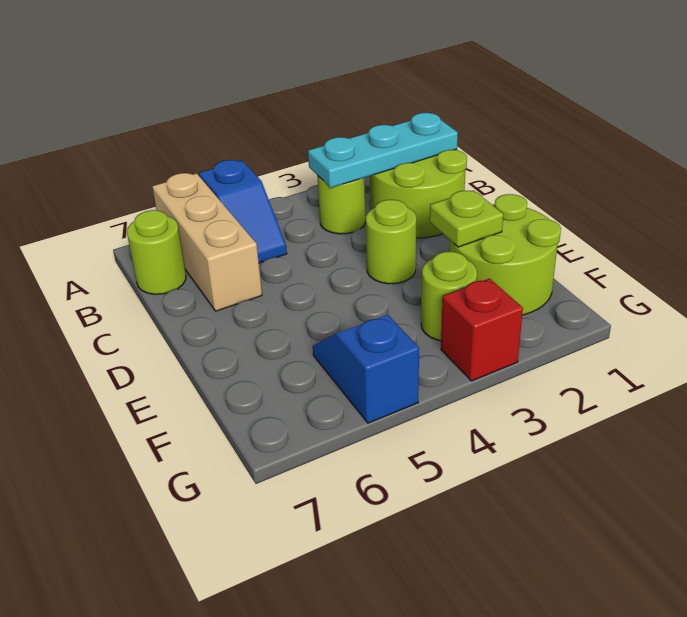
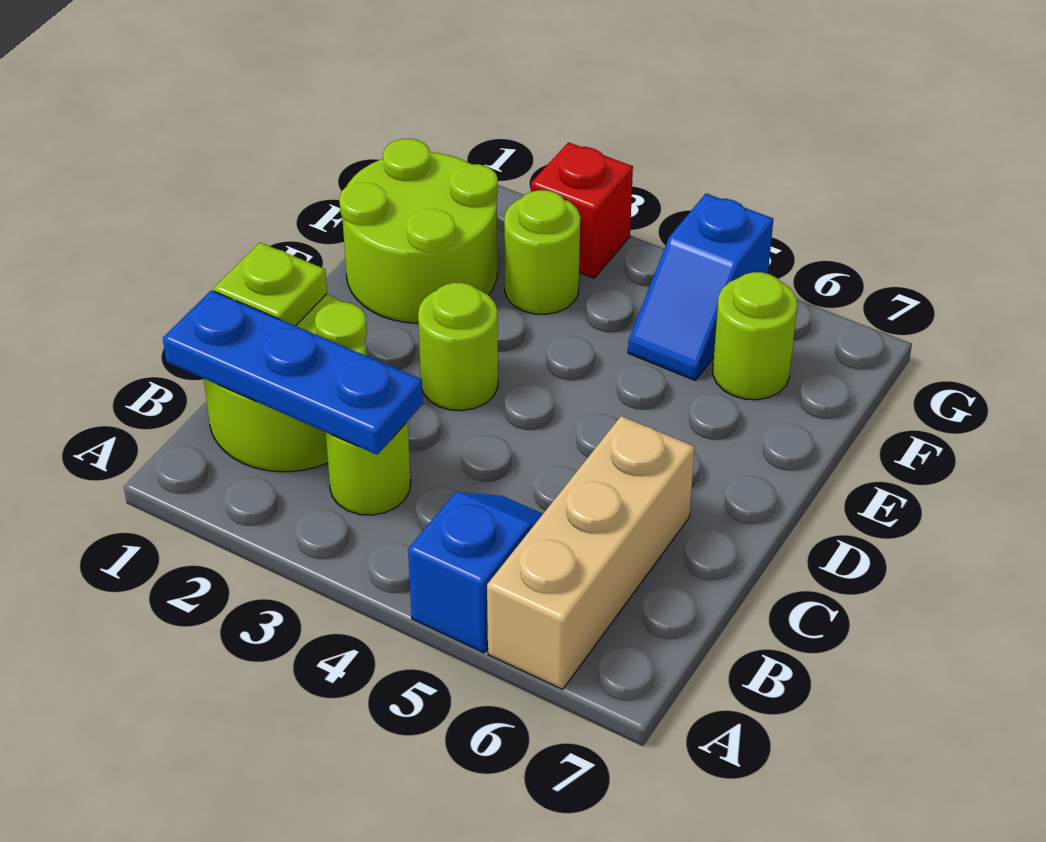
cyan 1x3 plate [308,113,458,188] -> blue 1x3 plate [163,290,423,455]
lime 1x1 round brick [127,210,186,294] -> lime 1x1 round brick moved to [713,272,797,400]
lime 1x1 plate [430,190,503,247] -> lime 1x1 plate moved to [214,242,327,326]

